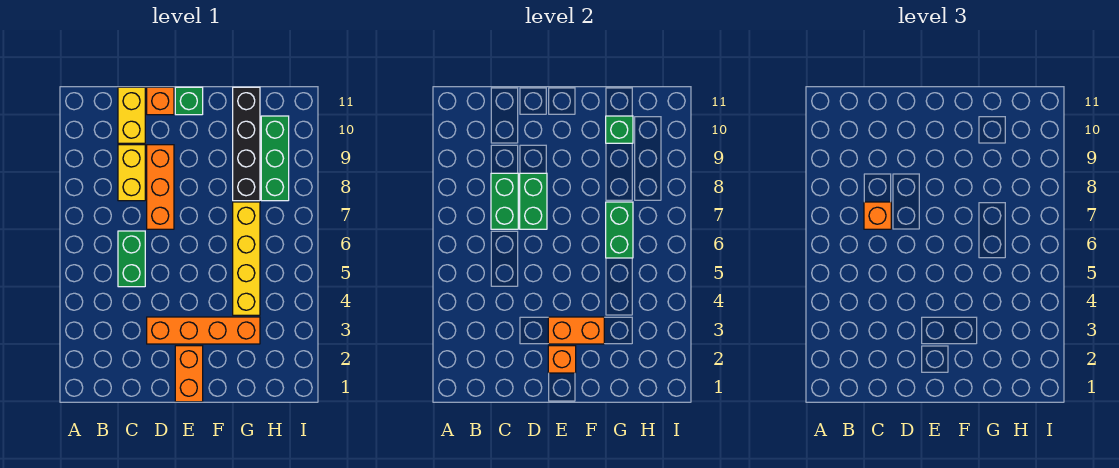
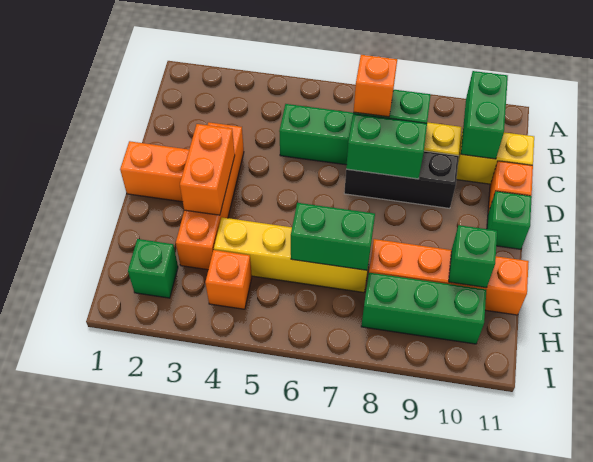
none -> green 1x2 brick [461,71,508,159]
orange 1x3 brick [147,145,174,229] -> black 1x3 brick [344,151,459,208]
orange 1x1 brick [548,346,576,373] -> orange 1x1 brick moved to [205,250,252,309]
black 1x4 brick [233,87,260,201] -> orange 1x4 brick [369,239,529,315]
none -> green 1x1 brick [128,239,178,298]

